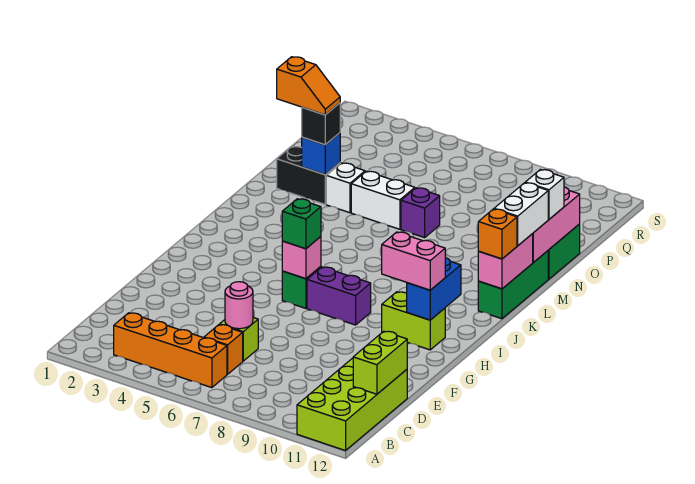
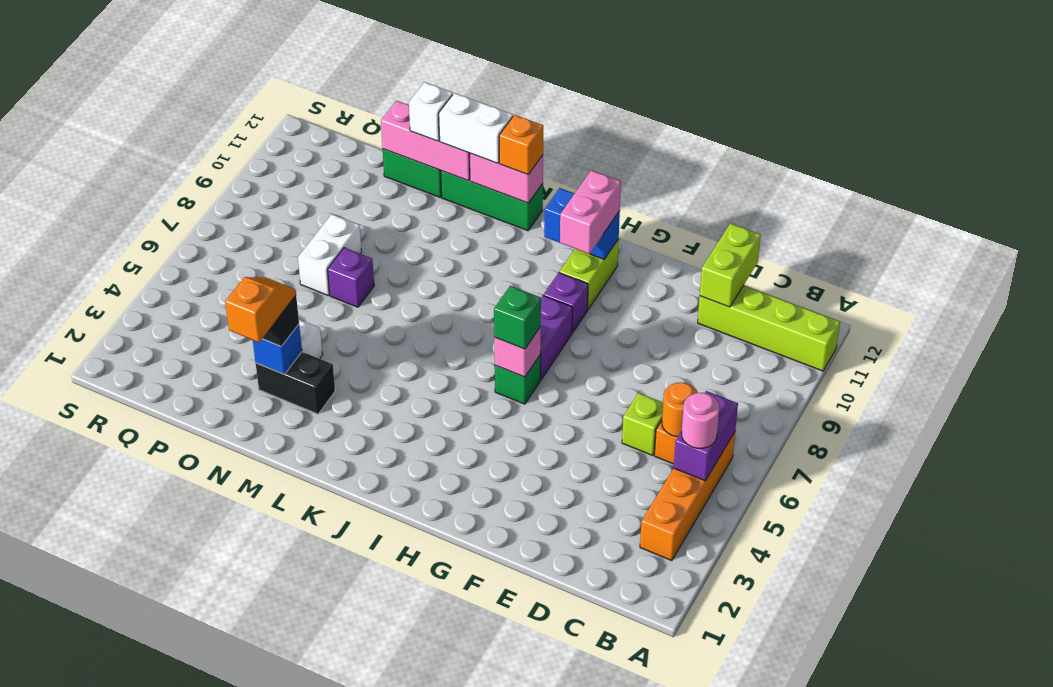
lime 2x4 brick [297,358,407,451] -> lime 1x4 brick [698,285,840,371]
none -> purple 1x2 brick [674,391,738,481]
none -> orange 1x1 round brick [662,382,698,437]
lime 1x2 brick [353,331,407,394] -> lime 1x2 brick turned to [700,223,761,307]
pink 1x1 round brick [225,282,253,329] -> pink 1x1 round brick moved to [682,393,719,448]
none -> purple 1x1 brick [544,273,588,333]
black 1x2 brick [277,146,340,204] -> black 1x2 brick turned to [256,352,335,414]
white 1x2 brick [351,171,415,229] -> white 1x2 brick moved to [298,214,362,295]

